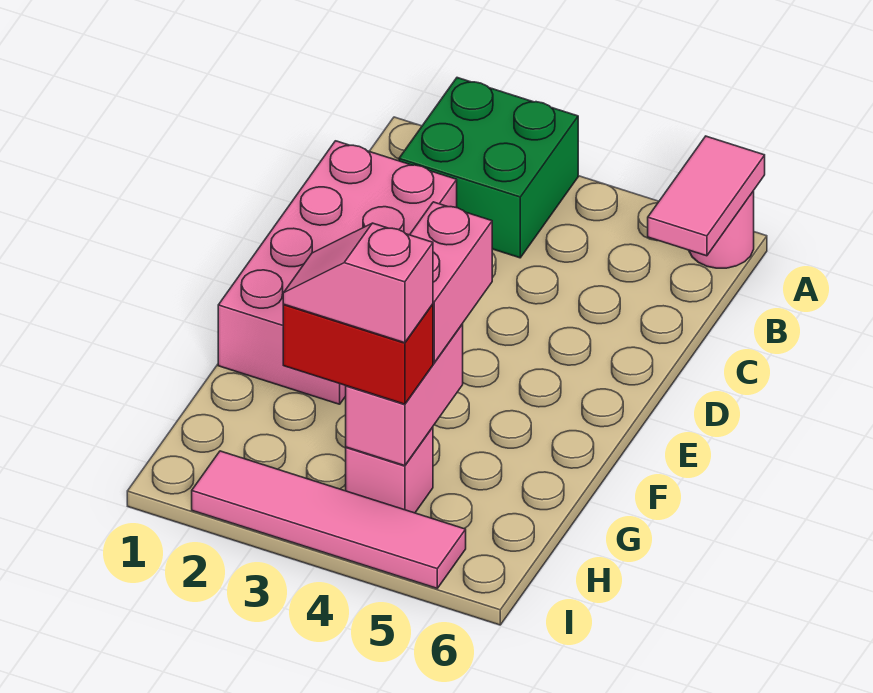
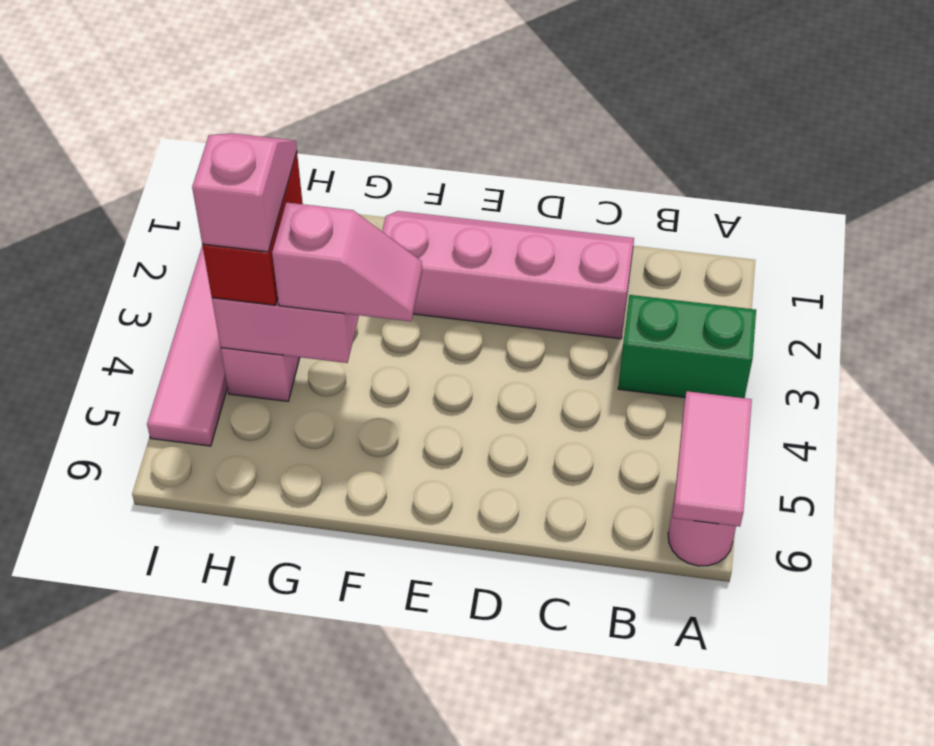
green 2x2 brick [399,78,578,258] -> green 1x2 brick [618,295,756,398]
pink 1x2 tile [648,136,765,256] -> pink 1x2 tile turned to [673,391,752,527]
pink 2x4 brick [218,141,457,404] -> pink 2x4 slope [382,211,634,339]
pink 1x2 brick [410,202,492,362] -> pink 1x2 slope [272,203,422,321]

